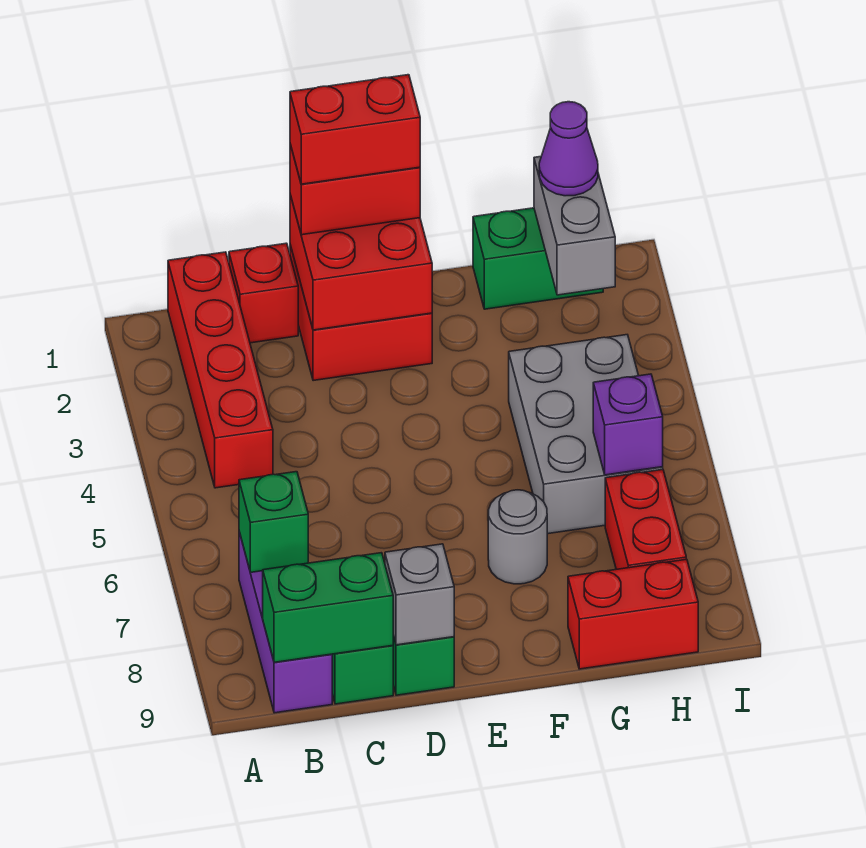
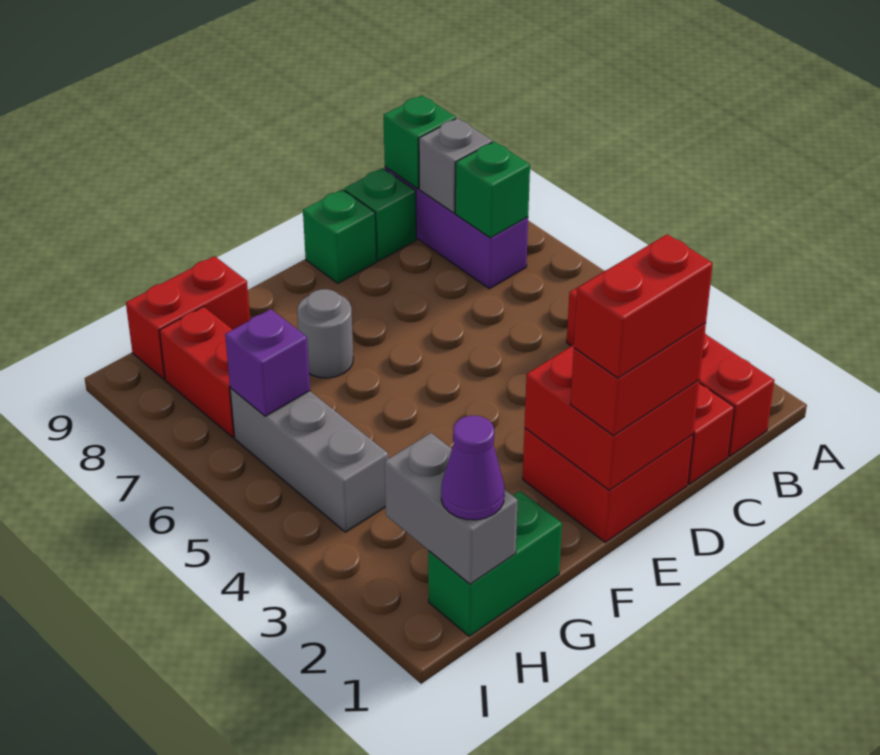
green 1x2 brick [263,553,393,662] -> green 1x1 brick [384,95,456,189]
grey 1x1 brick [385,544,454,645] -> grey 1x1 brick moved to [419,118,492,213]
grey 2x3 brick [509,335,663,534] -> grey 1x3 brick [230,388,388,532]

